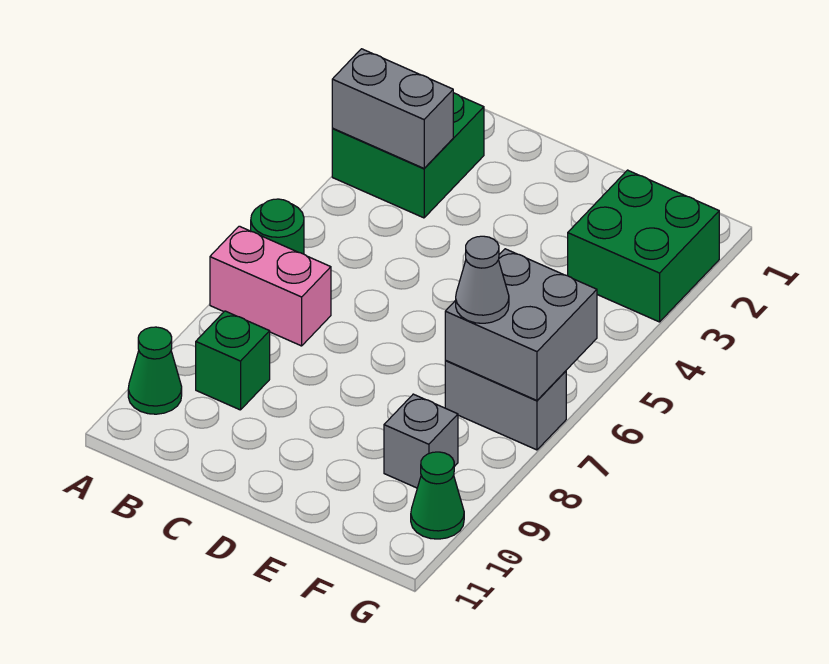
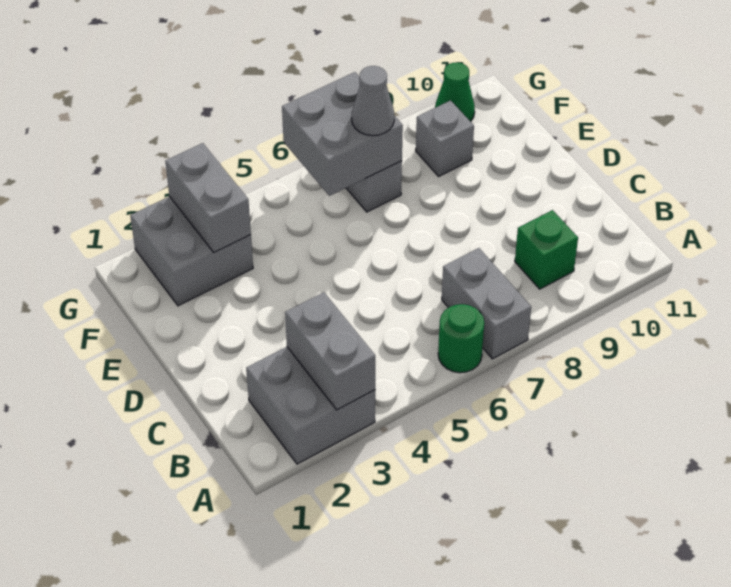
green 2x2 brick [332,93,484,218] -> grey 2x2 brick [246,347,375,464]
pink 1x2 brick [210,226,331,346] -> grey 1x2 brick [442,248,531,359]
green 1x1 cone [128,327,182,414] -> none
green 2x2 brick [568,170,719,322] -> grey 2x2 brick [130,196,253,306]
none -> grey 1x2 brick [165,143,251,252]

